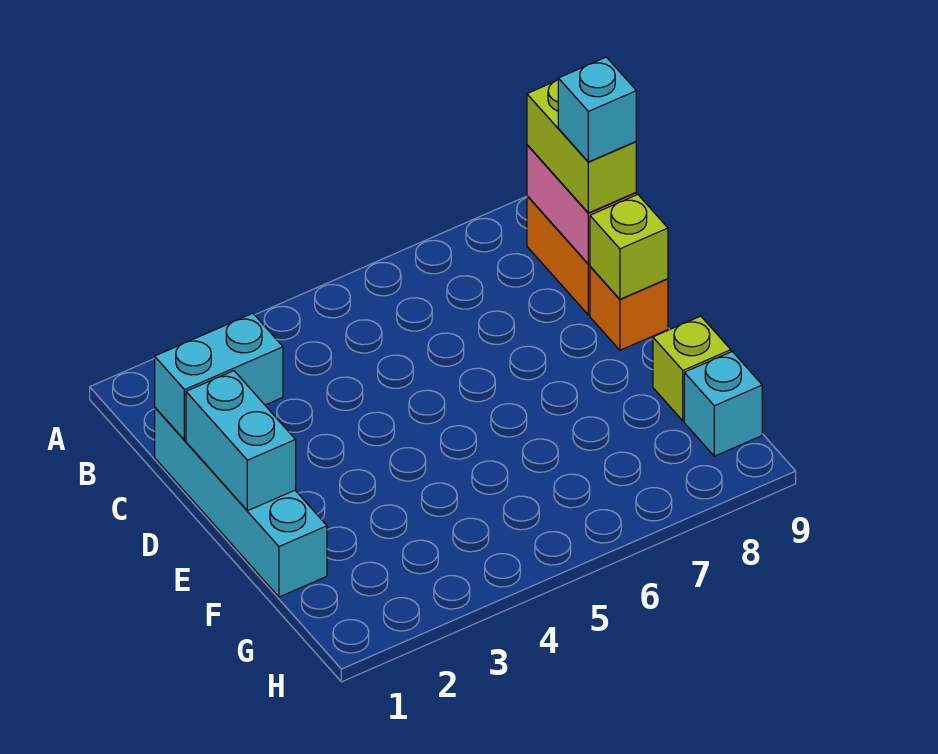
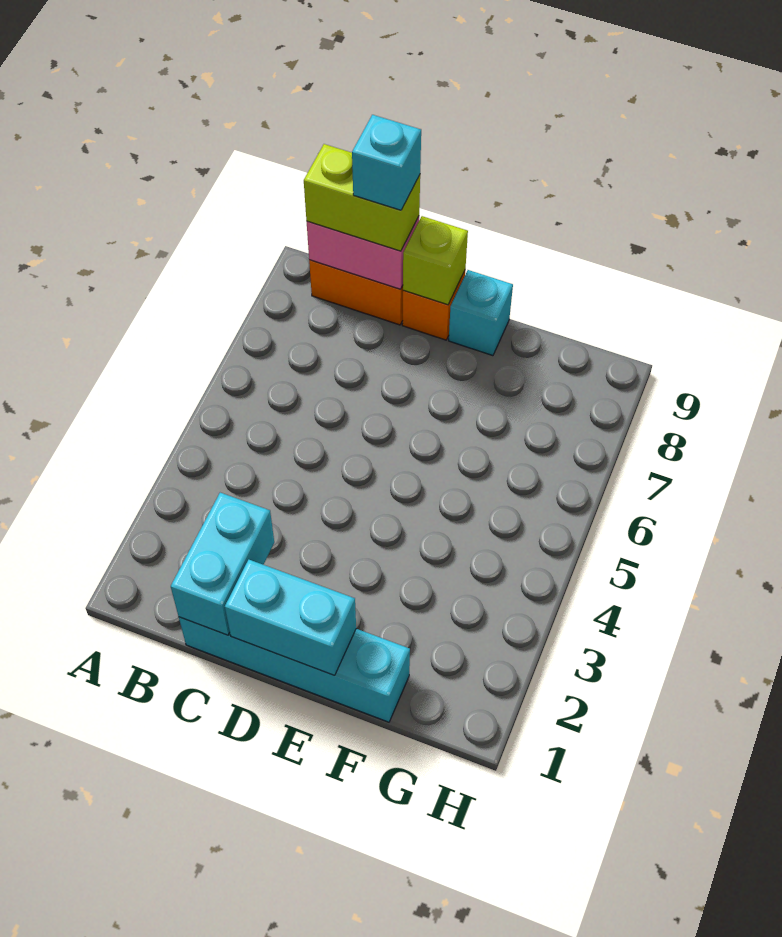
lime 1x1 brick [653,316,731,421] -> none
cyan 1x1 brick [684,352,762,456] -> cyan 1x1 brick moved to [449,270,513,356]

